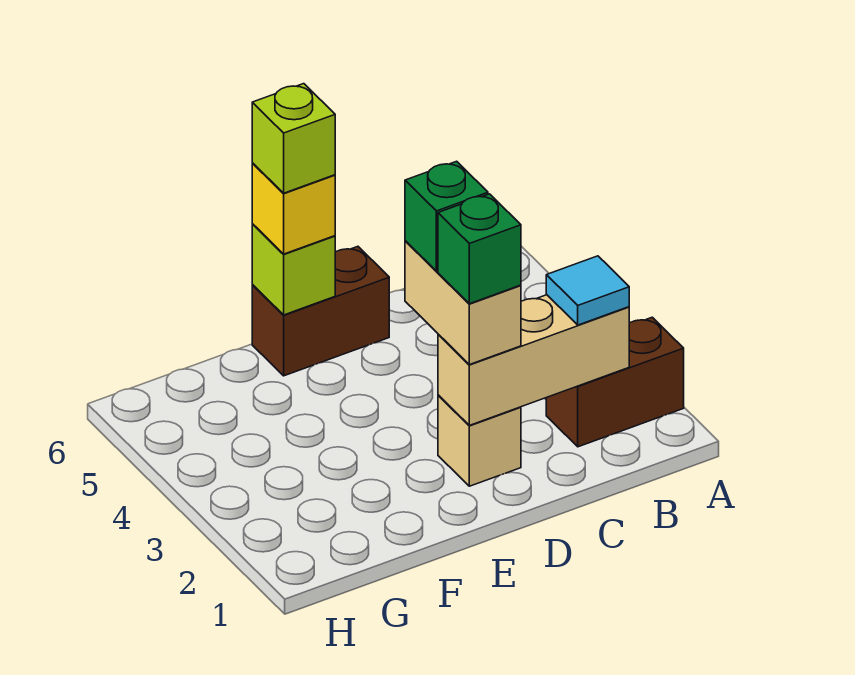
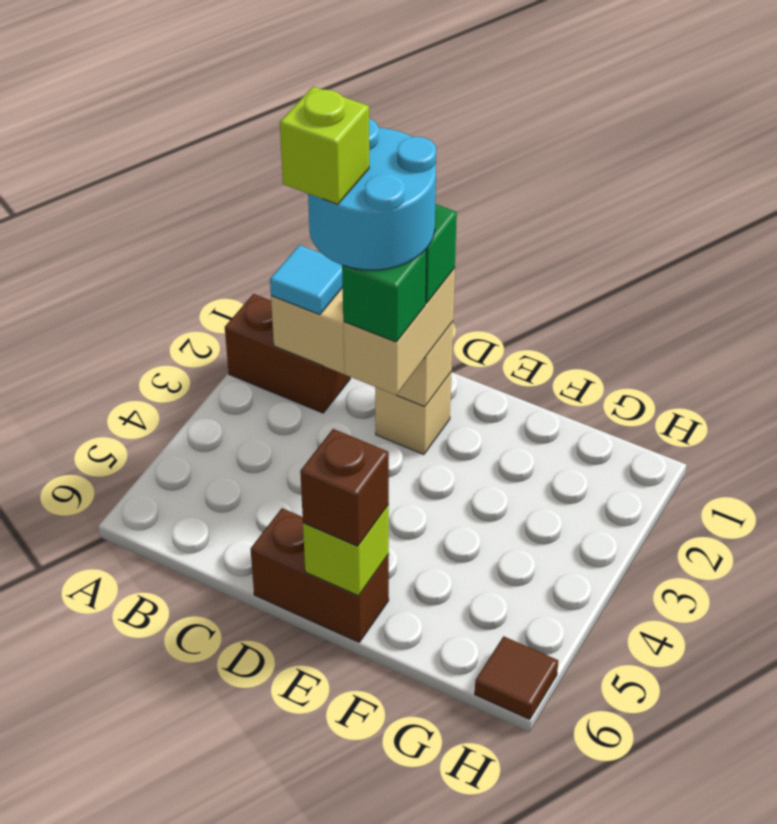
none -> cyan 2x2 round brick [308,119,436,270]
yellow 1x1 brick [252,163,335,254] -> brown 1x1 brick [300,429,389,546]
lime 1x1 brick [252,84,335,193] -> lime 1x1 brick moved to [280,86,369,204]
none -> brown 1x1 tile [475,636,558,719]

